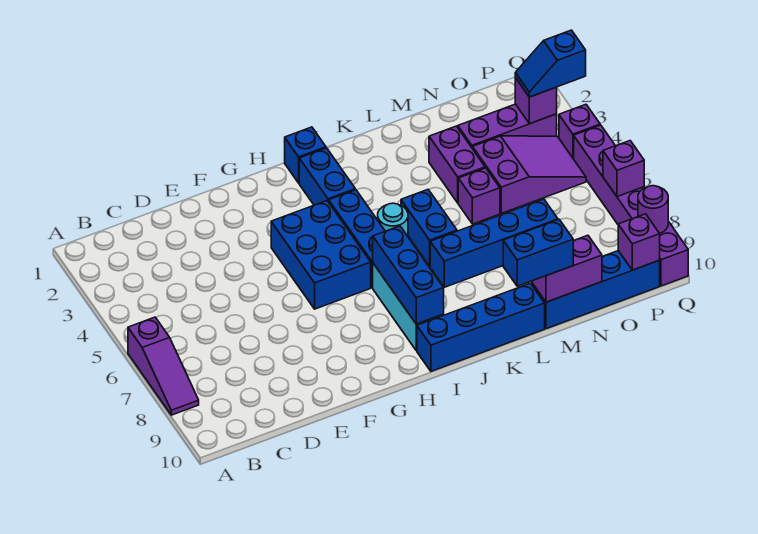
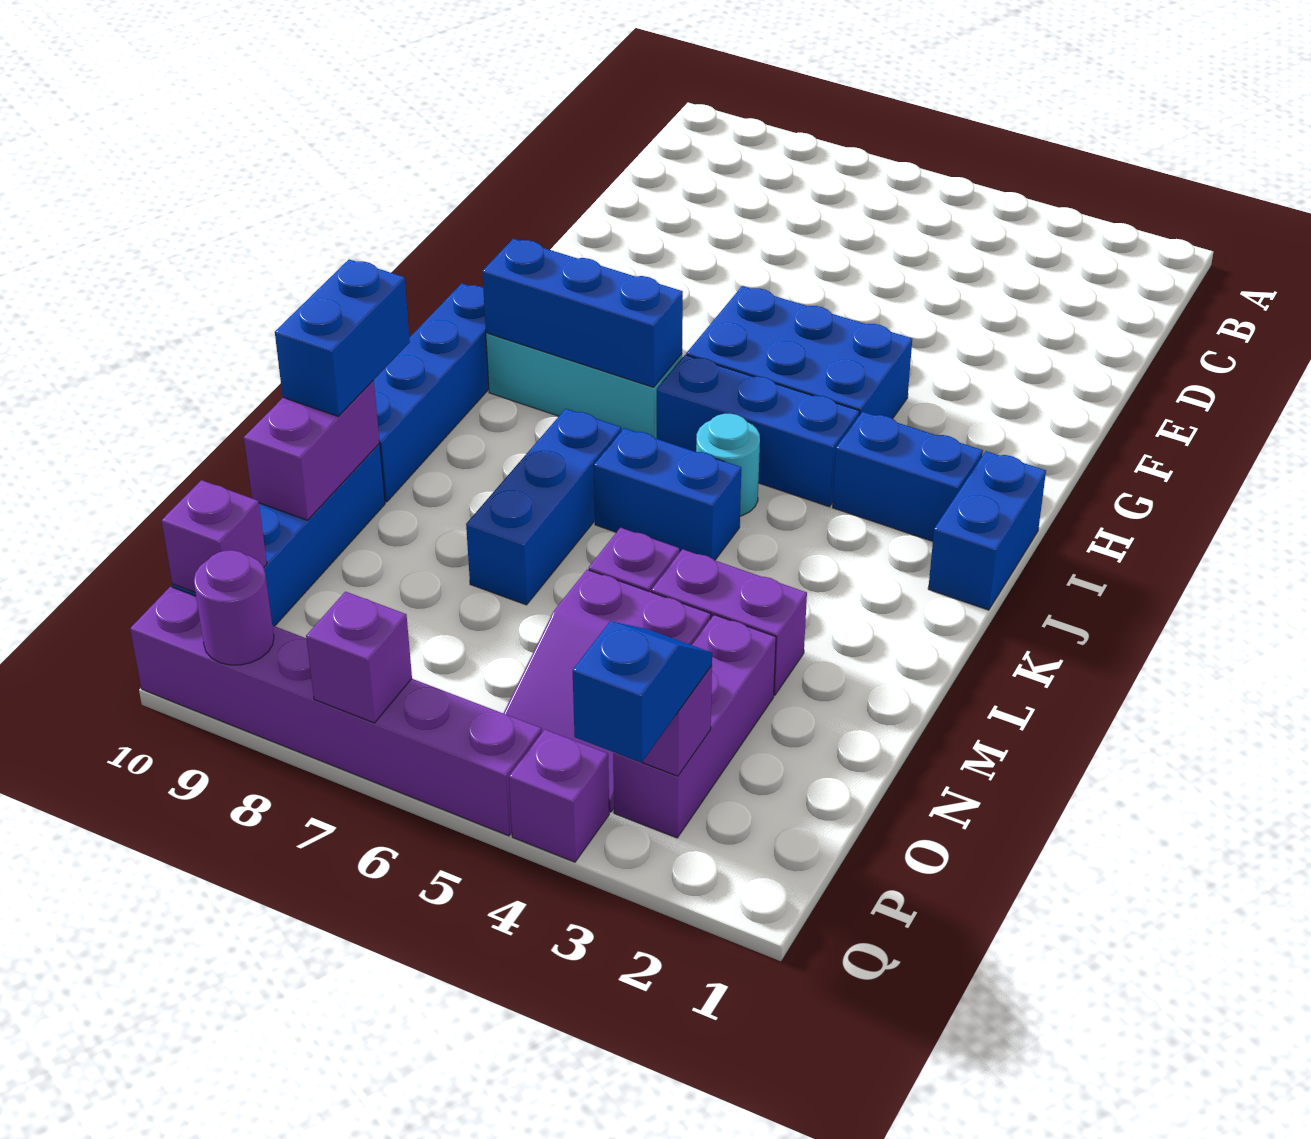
purple 1x3 slope [128,317,199,415] -> none
blue 1x1 brick [285,127,326,183] -> blue 1x2 brick [928,451,1046,610]
blue 1x4 brick [430,199,558,287] -> blue 1x3 brick [466,409,621,605]

